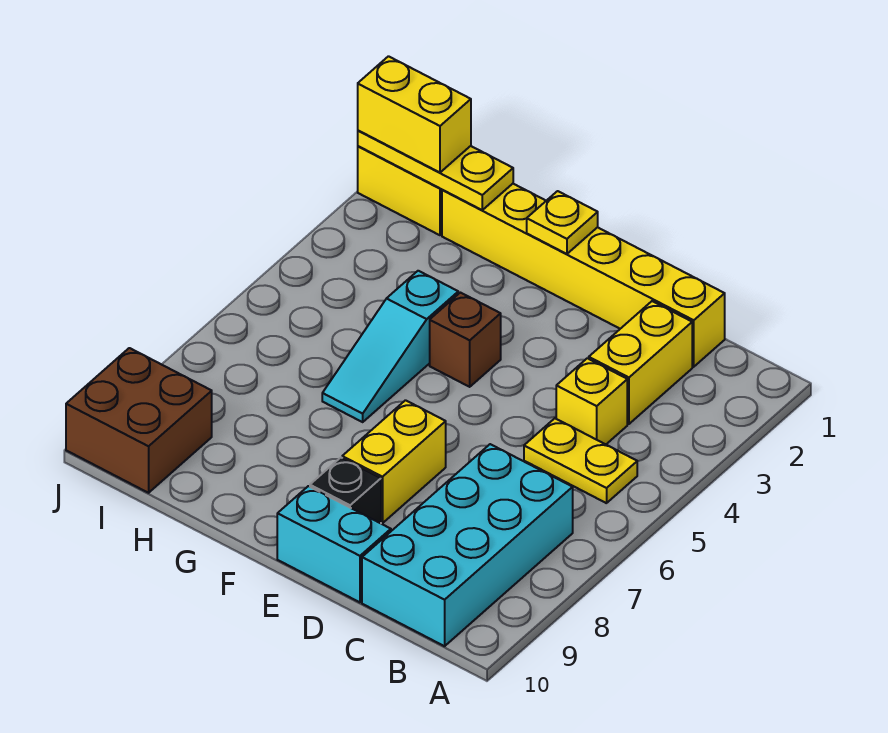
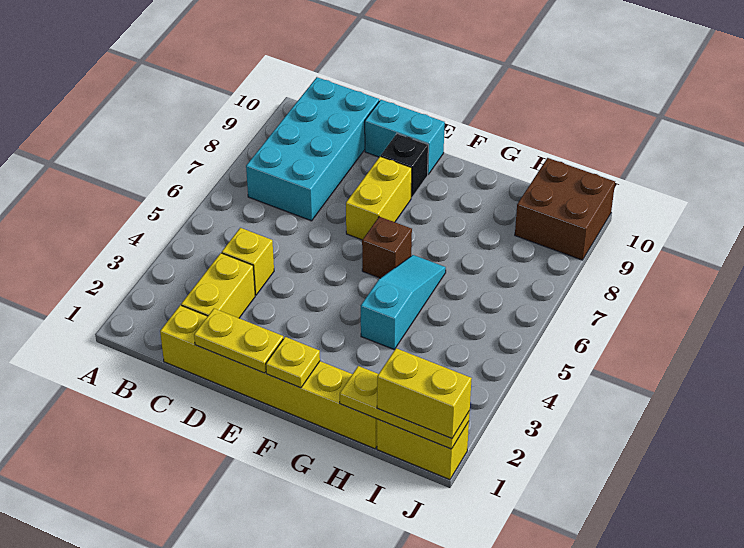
yellow 1x2 plate [524,418,637,503] -> yellow 1x2 plate moved to [194,309,283,373]
brown 1x1 brick [430,293,501,387] -> brown 1x1 brick moved to [362,217,412,278]

